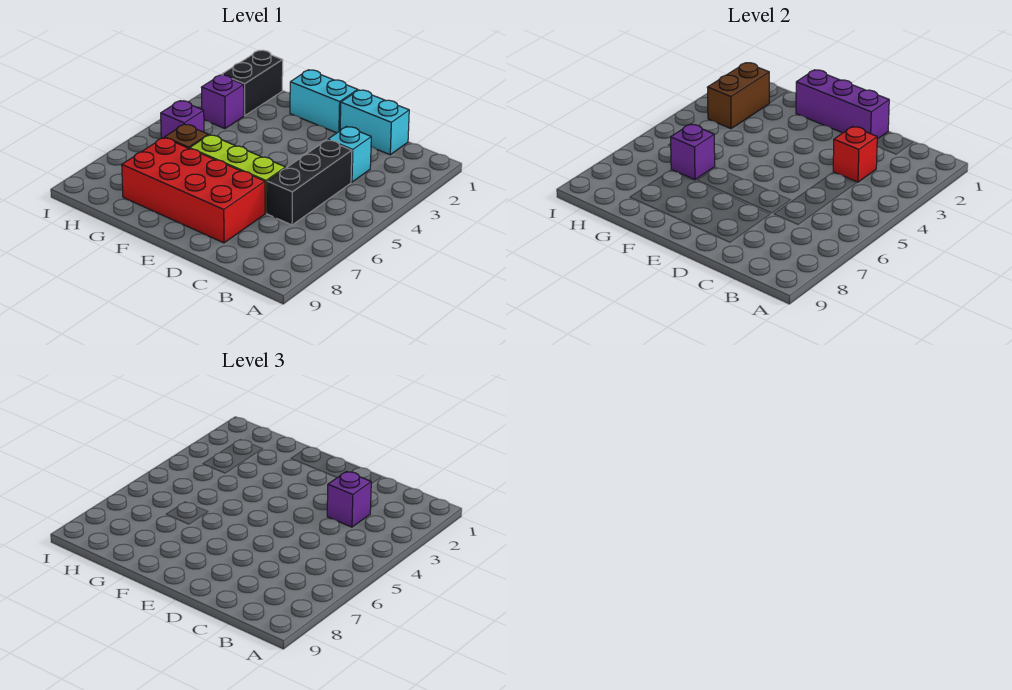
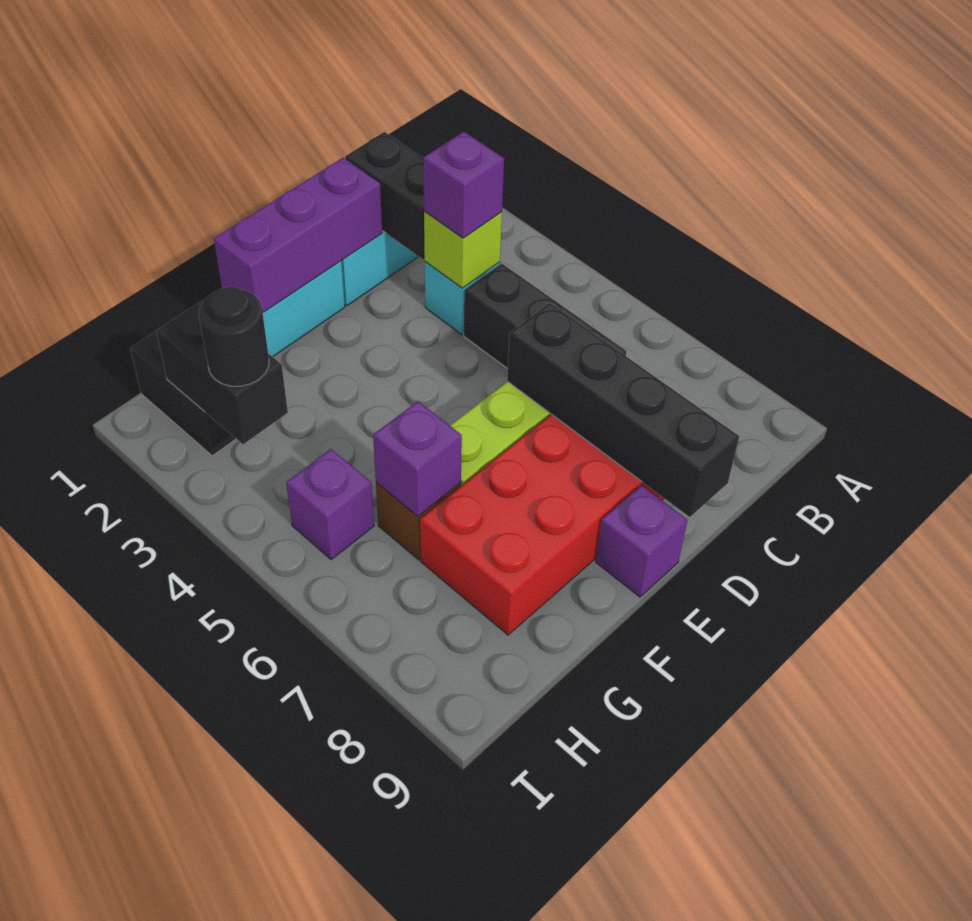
none -> black 1x2 brick [345,132,425,259]
red 1x1 brick [833,127,877,182] -> lime 1x1 brick [424,211,502,288]
none -> black 1x4 brick [507,303,739,517]
brown 1x2 brick [707,63,769,129] -> black 1x2 brick [156,301,288,444]
purple 1x1 brick [201,75,244,129] -> purple 1x1 brick moved to [596,485,687,597]
none -> black 1x1 round brick [199,287,269,386]

